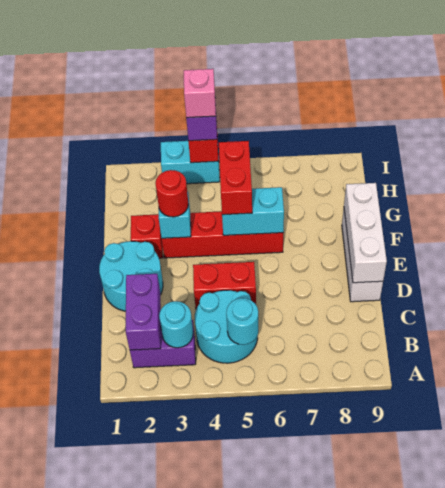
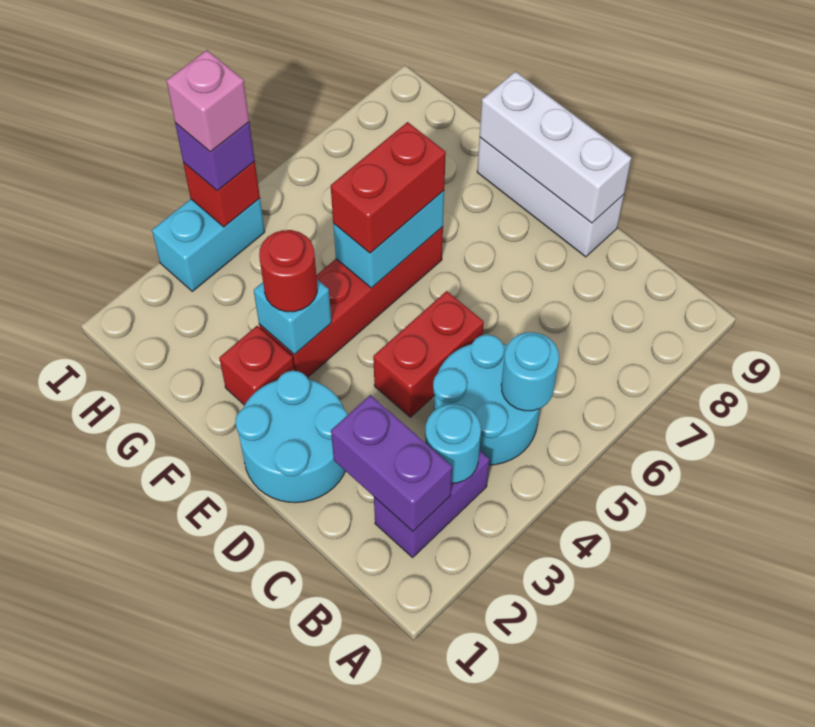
red 1x2 brick [219,141,252,215] -> red 1x2 brick turned to [331,122,446,253]

